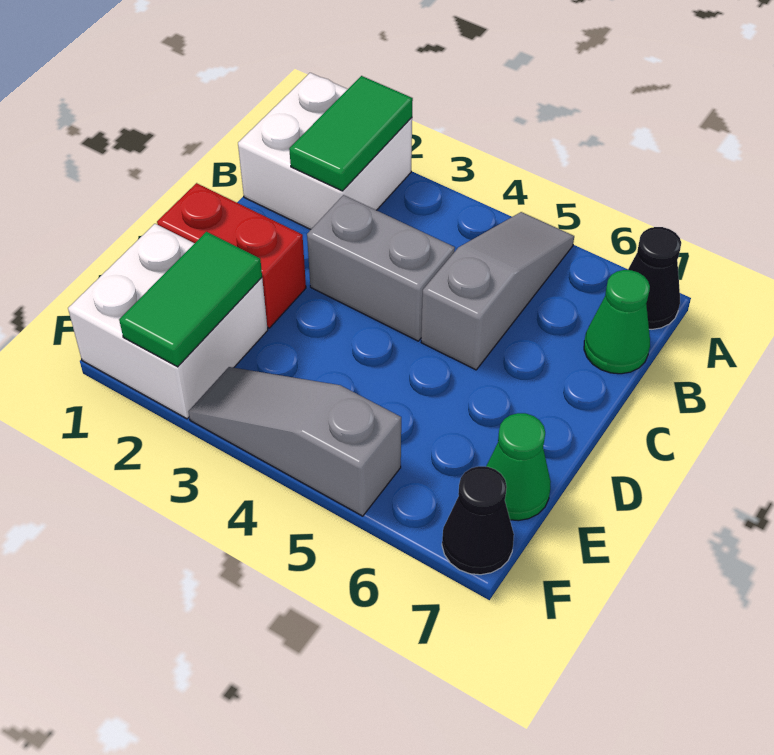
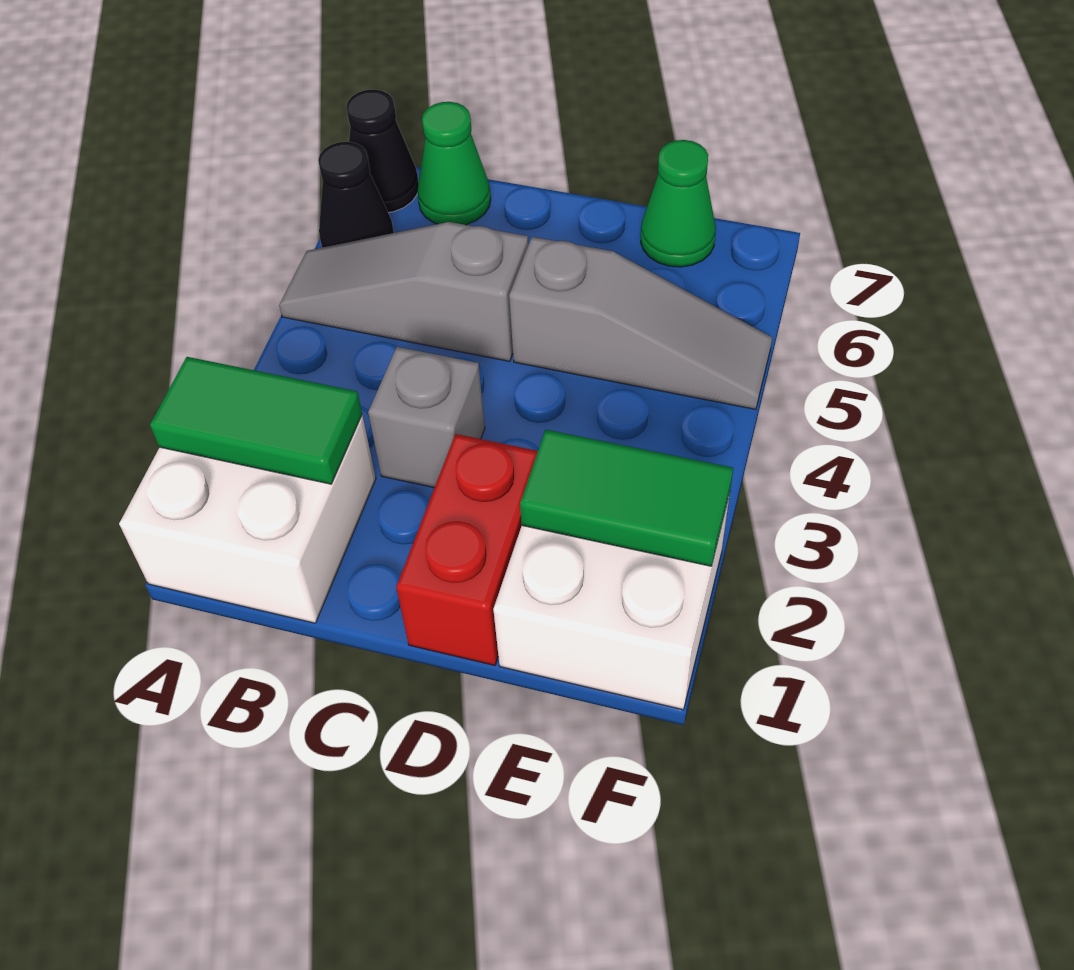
grey 1x2 brick [307,195,455,341] -> grey 1x1 brick [368,347,485,488]
grey 1x3 slope [188,367,401,516] -> grey 1x3 slope turned to [509,237,772,409]
black 1x1 cone [442,466,514,575] -> black 1x1 cone moved to [318,142,394,248]

